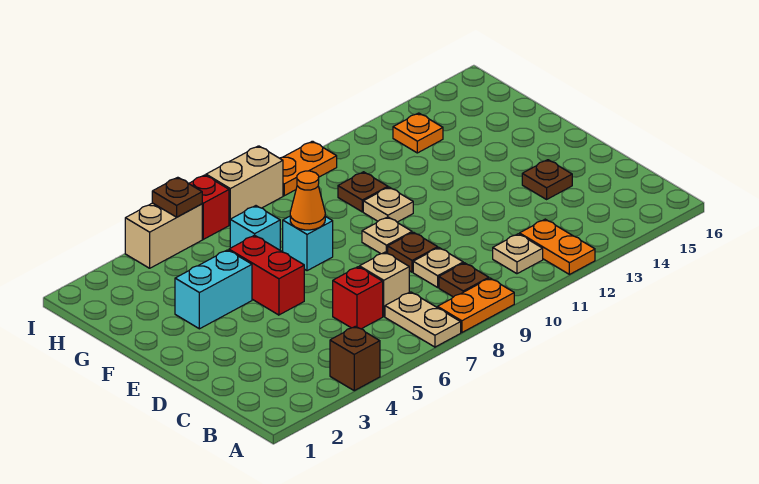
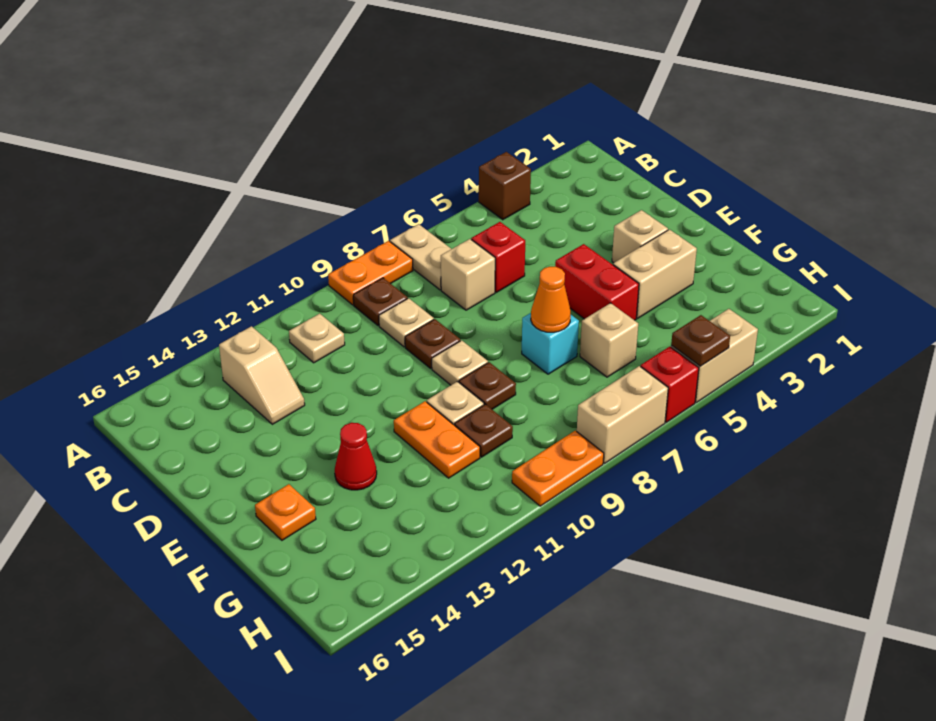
orange 1x2 plate [520,219,595,274] -> orange 1x2 plate moved to [394,401,480,478]
none -> tan 1x2 slope [219,326,305,424]
brown 1x1 plate [522,160,572,199] -> brown 1x1 plate moved to [459,362,516,409]
none -> tan 1x1 brick [612,210,668,263]
cyan 1x2 brick [175,250,252,329] -> tan 1x2 brick [613,230,697,318]
none -> red 1x1 cone [335,423,377,490]
cyan 1x1 brick [230,206,280,250] -> tan 1x1 brick [580,303,638,377]
orange 1x1 plate [393,113,443,153] -> orange 1x1 plate moved to [255,484,316,540]

